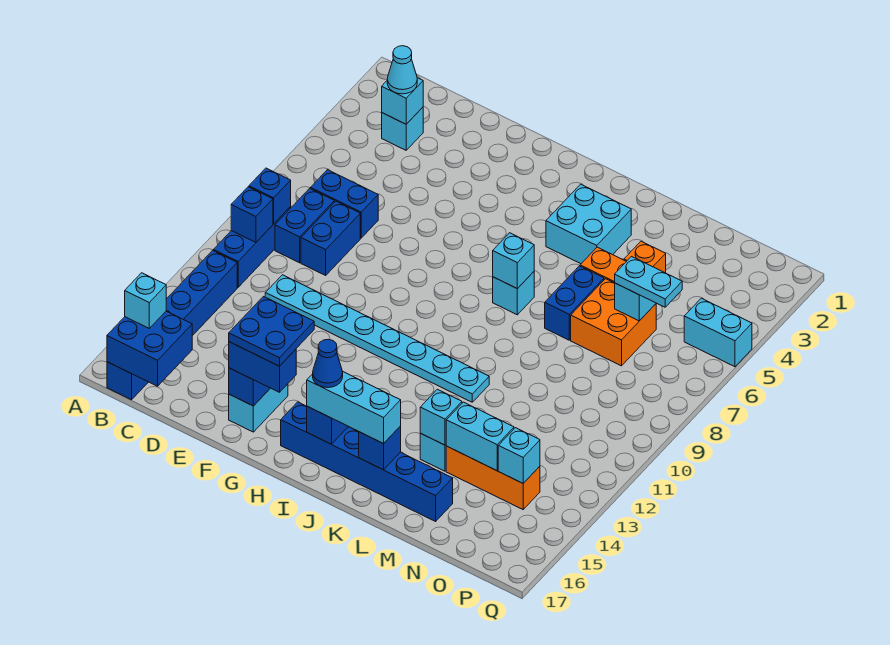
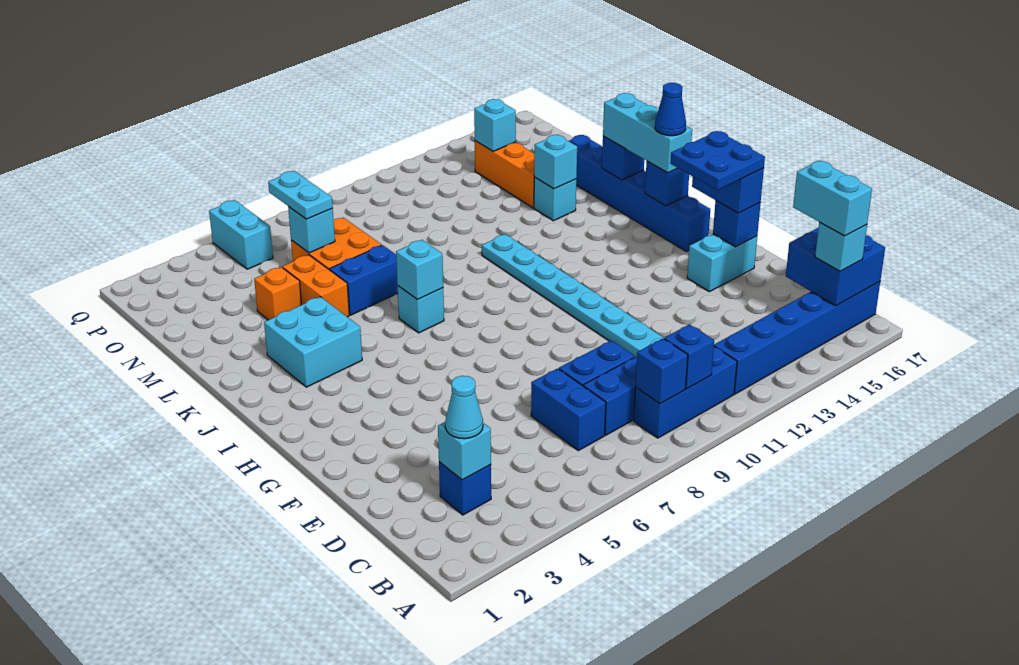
cyan 1x1 brick [382,107,423,150] -> blue 1x1 brick [439,462,491,515]
cyan 1x2 brick [446,402,514,471] -> cyan 1x2 brick moved to [793,161,872,236]

